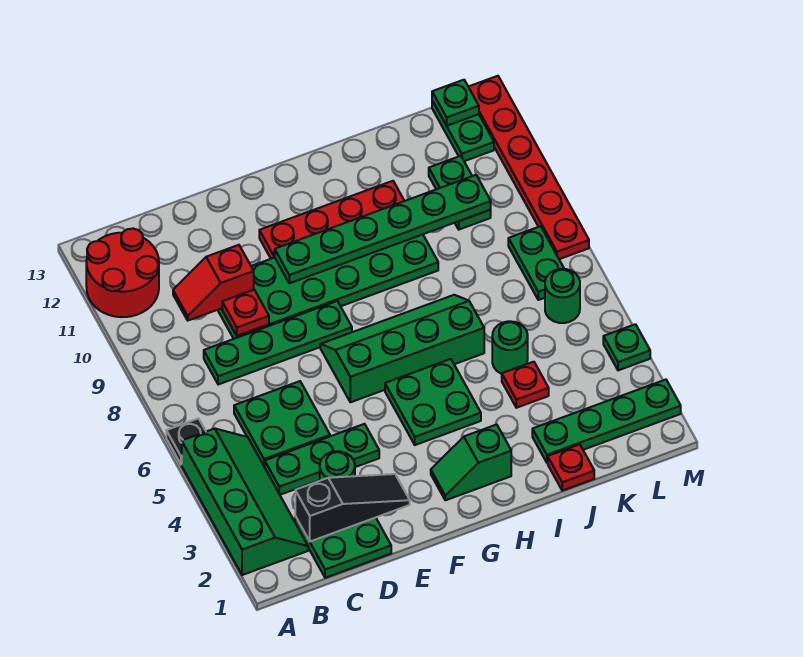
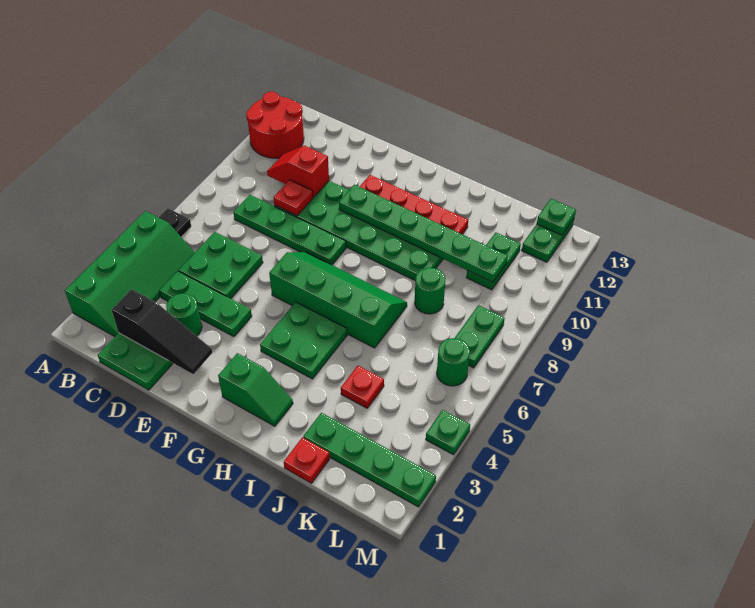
green 1x2 slope [431,425,511,500] -> green 1x2 slope turned to [218,353,293,426]
green 1x1 round brick [492,321,528,374] -> green 1x1 round brick moved to [415,268,446,314]
red 1x6 plate [469,76,589,259] -> none

